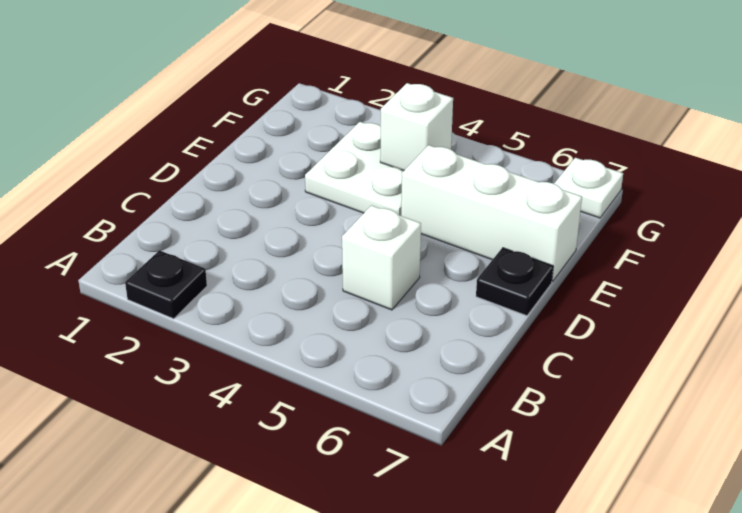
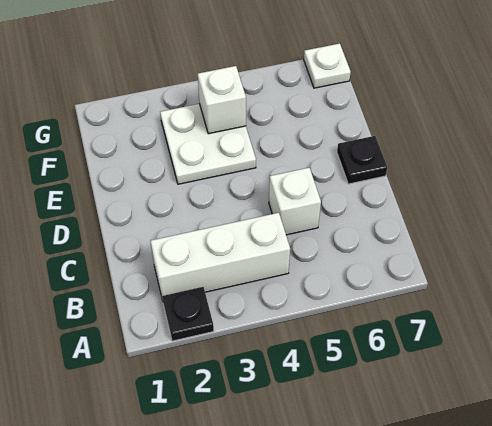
white 1x3 brick [401,145,582,281] -> white 1x3 brick moved to [150,213,290,300]

